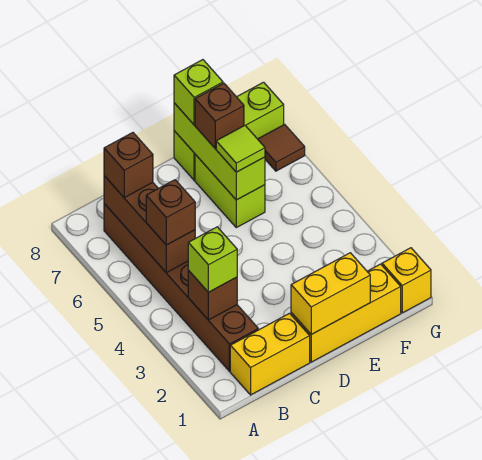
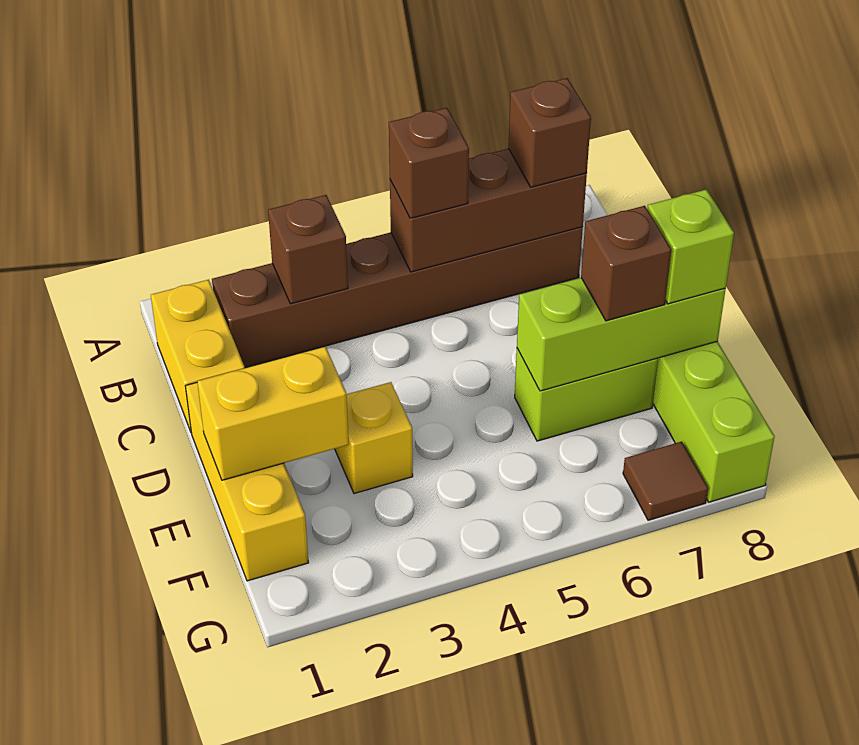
lime 1x1 brick [188,227,237,292] -> none
yellow 1x2 brick [291,253,370,334] -> yellow 1x2 brick turned to [197,347,349,480]
lime 1x1 tile [216,125,265,172] -> none
yellow 1x1 brick [382,248,431,313] -> yellow 1x1 brick moved to [335,382,413,494]

